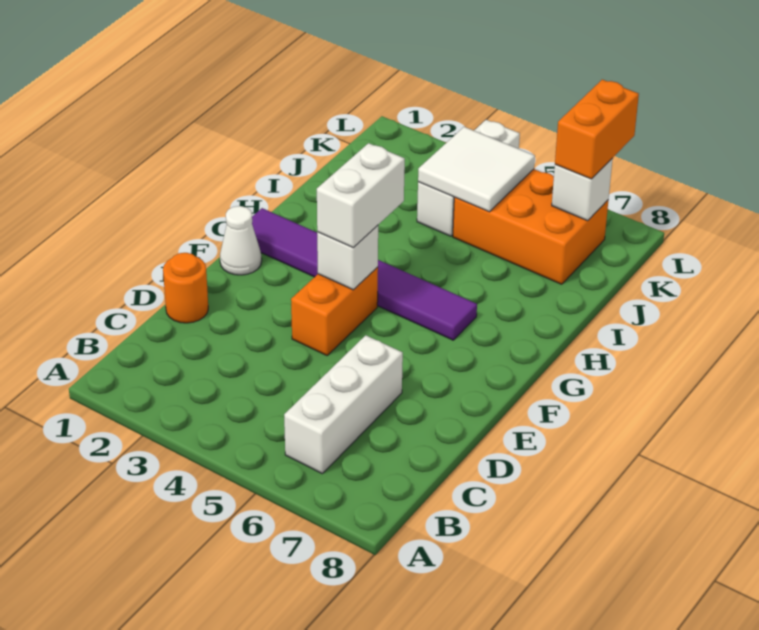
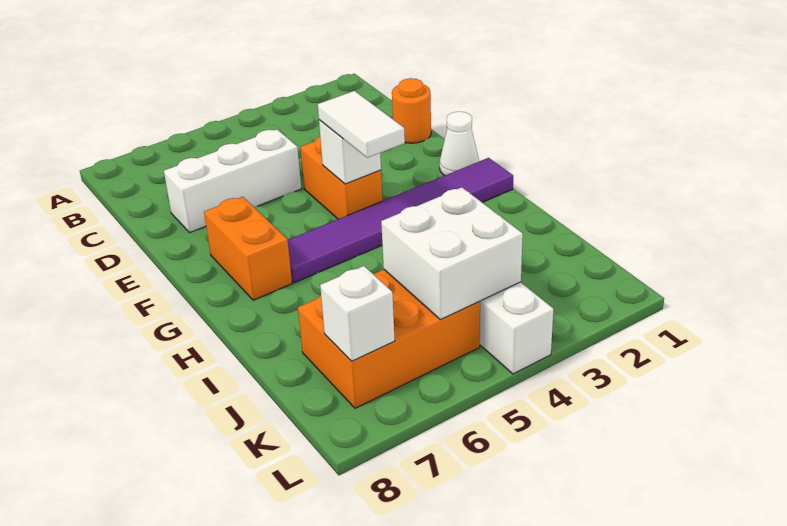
white 1x3 brick [284,335,403,473] -> white 1x3 brick turned to [164,129,301,233]
white 1x2 brick [317,143,405,248] -> white 1x2 tile [318,91,405,158]
white 2x2 tile [418,127,535,212] -> white 2x2 brick [381,187,523,320]
orange 1x2 brick [555,80,639,179] -> orange 1x2 brick moved to [204,197,292,300]

